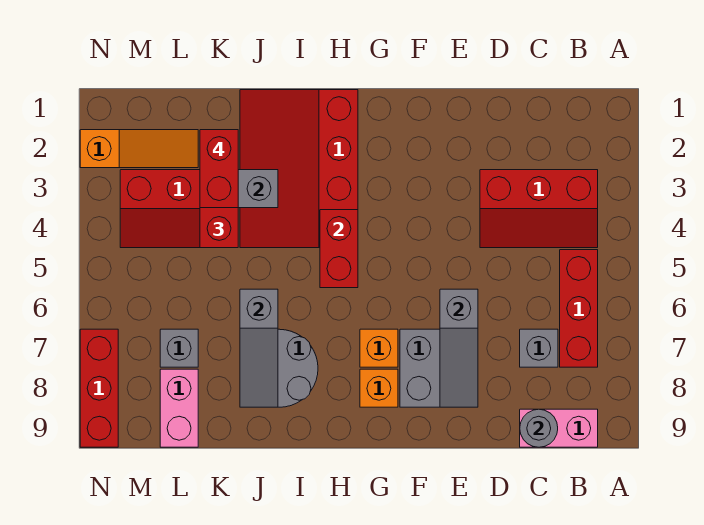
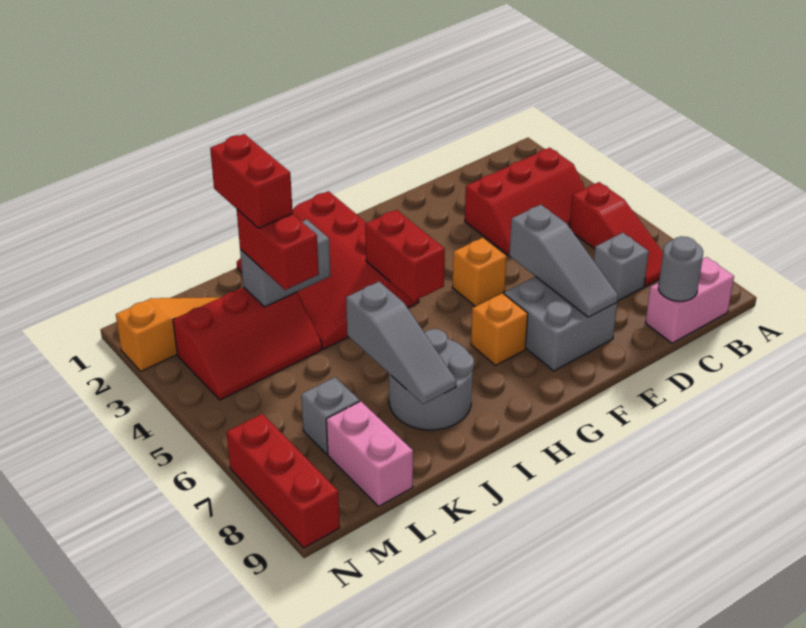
red 1x3 brick [560,250,598,367] -> red 1x3 slope [570,182,663,286]
orange 1x1 brick [360,369,398,407] -> orange 1x1 brick moved to [452,238,507,306]

